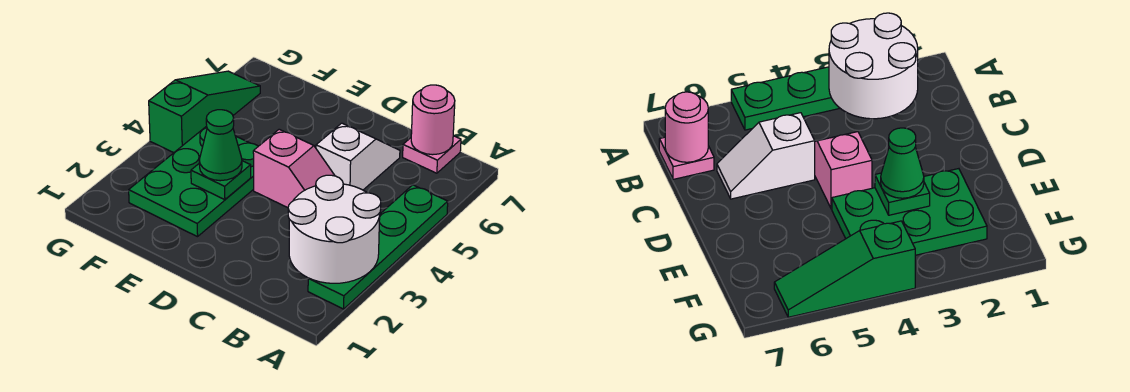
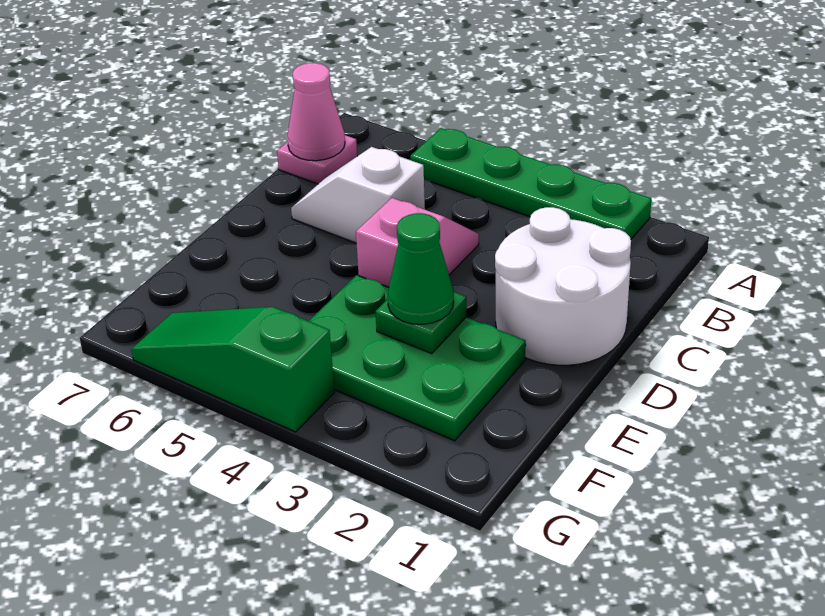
white 2x2 round brick [288,175,381,283] -> white 2x2 round brick moved to [495,207,631,365]
pink 1x1 round brick [411,85,455,155] -> pink 1x1 cone [287,63,345,161]

